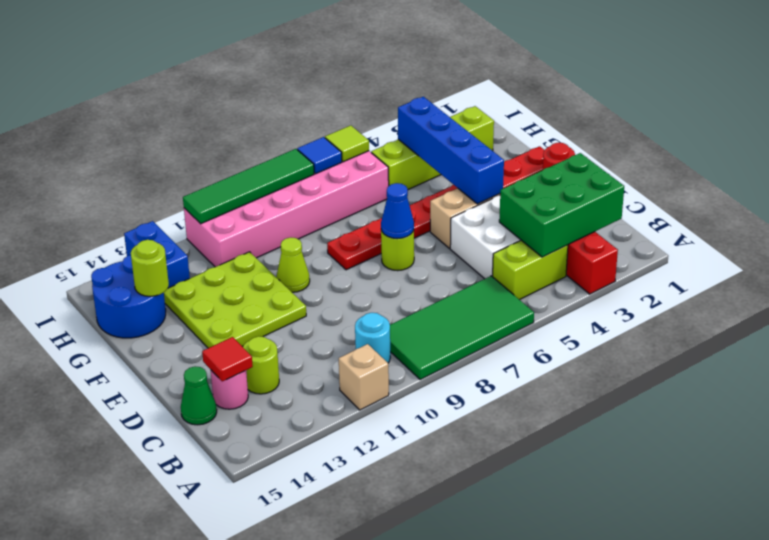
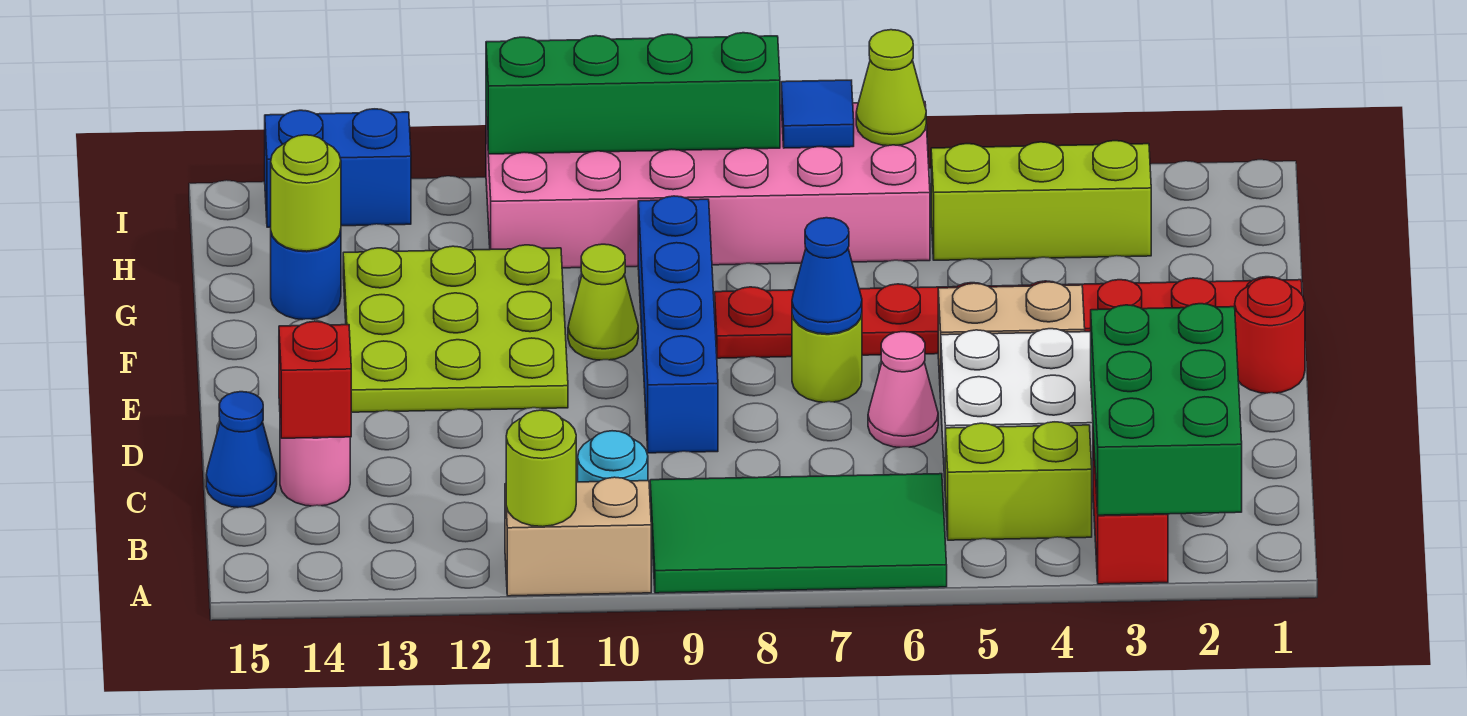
tan 1x1 brick [339,344,389,410] -> tan 1x2 brick [505,477,651,596]
green 2x3 brick [499,153,624,257] -> green 2x3 brick turned to [1091,304,1242,515]
lime 1x1 round brick [243,336,279,394] -> lime 1x1 round brick moved to [506,410,576,527]
red 1x1 tile [202,337,253,381] -> red 1x1 brick [279,321,351,438]
green 1x1 cone [181,366,217,425] -> blue 1x1 cone [206,392,277,508]
none -> pink 1x1 cone [868,332,938,447]
blue 1x4 brick [398,97,504,204] -> blue 1x4 brick moved to [638,196,718,453]
blue 2x2 round brick [91,255,166,338] -> blue 1x1 round brick [271,230,341,320]
lime 1x4 brick [371,106,494,189] -> lime 1x3 brick [931,141,1151,260]
blue 1x2 brick [124,221,190,288] -> blue 1x2 brick turned to [265,109,411,227]
lime 1x1 tile [325,125,369,162] -> lime 1x1 cone [856,30,926,146]
green 1x4 tile [183,149,314,224] -> green 1x4 brick [486,33,780,154]

